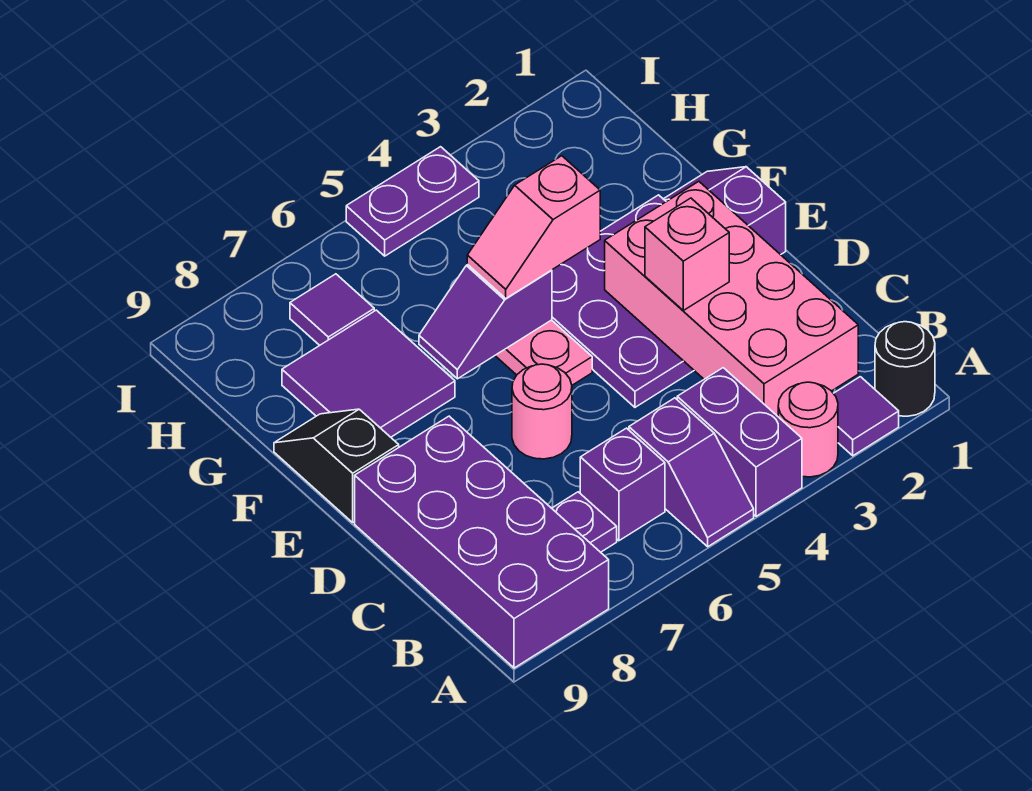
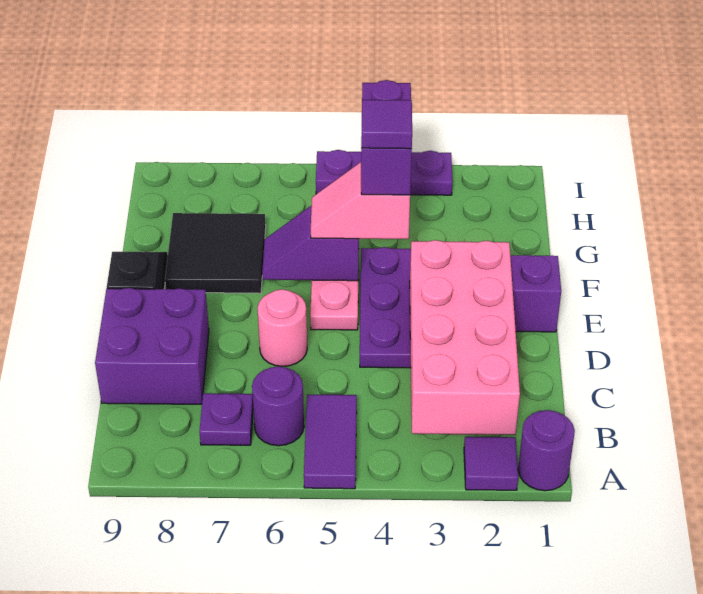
black 1x1 round brick [875,322,935,416] -> purple 1x1 round brick [518,410,575,491]
pink 1x1 round brick [778,382,838,477] -> none
purple 1x2 brick [677,368,802,516] -> purple 1x2 brick moved to [361,80,412,195]
purple 1x2 slope [629,398,754,547] -> purple 1x2 tile [304,394,357,489]
purple 2x4 brick [355,416,609,668] -> purple 2x2 brick [95,288,209,404]
purple 1x1 brick [580,428,665,541] -> purple 1x1 round brick [252,366,304,446]
pink 1x1 brick [645,198,729,310] -> none
purple 2x2 tile [282,310,455,437] -> black 2x2 tile [165,213,266,293]
purple 1x1 tile [290,274,374,345] -> purple 1x1 tile moved to [361,100,412,149]
purple 1x2 plate [346,147,479,256] -> purple 1x3 plate [316,150,453,195]

